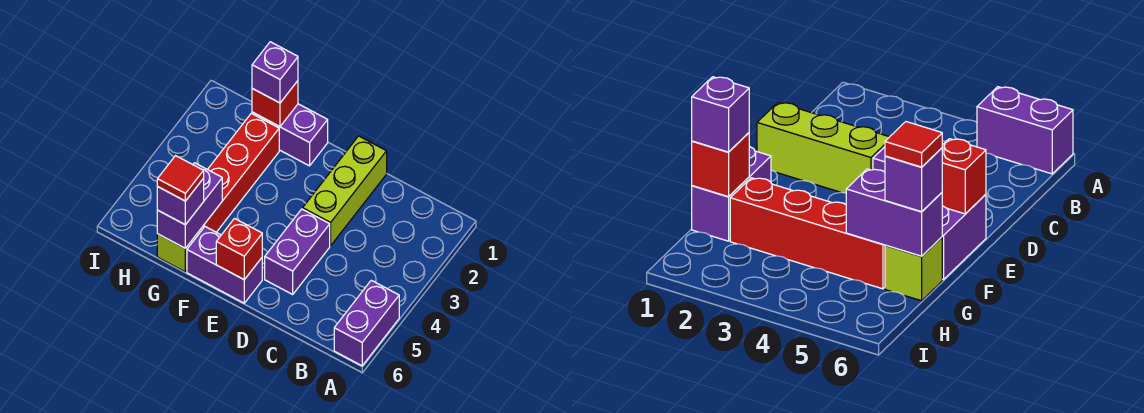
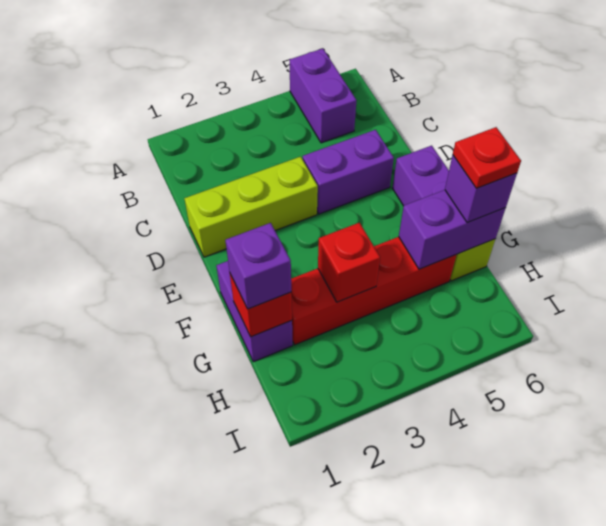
purple 1x2 brick [334,280,399,366] -> purple 1x2 brick turned to [289,49,357,143]
red 1x1 brick [216,219,262,280] -> red 1x1 brick moved to [318,223,380,302]
red 1x1 tile [157,156,204,201] -> red 1x1 plate [453,127,521,188]

